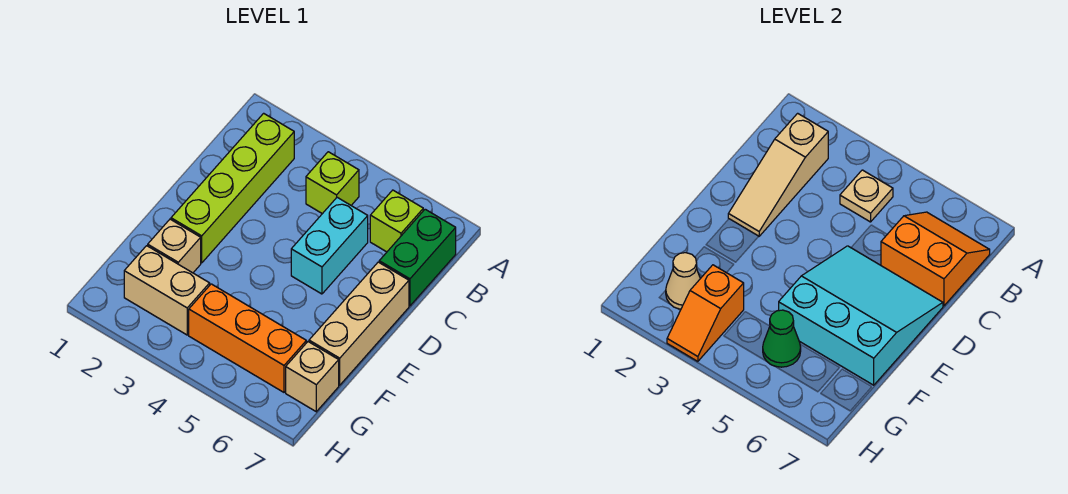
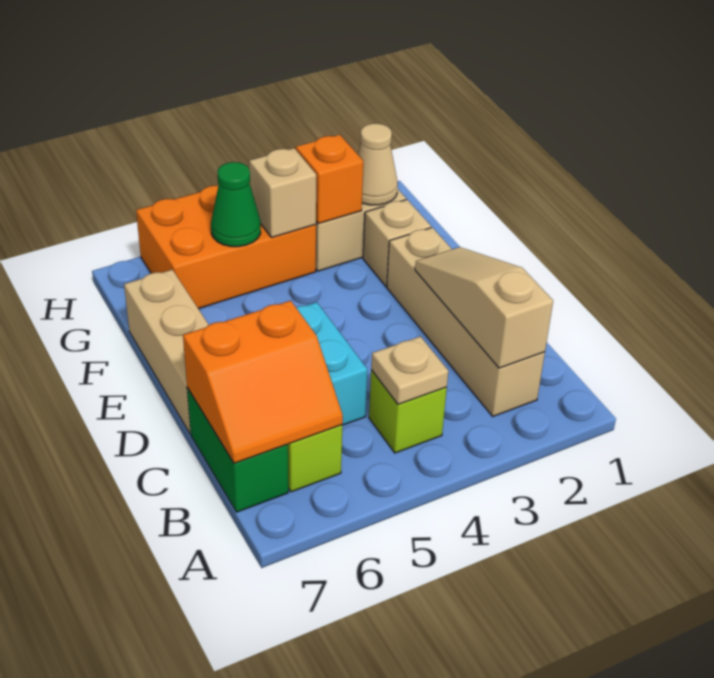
lime 1x4 brick [171,113,294,263] -> tan 1x4 brick [387,227,545,416]
cyan 3x3 slope [779,246,943,385] -> none
orange 1x3 brick [189,284,306,392] -> orange 2x3 brick [136,186,316,309]
tan 1x1 brick [286,342,339,412] -> tan 1x1 brick moved to [249,148,316,238]

